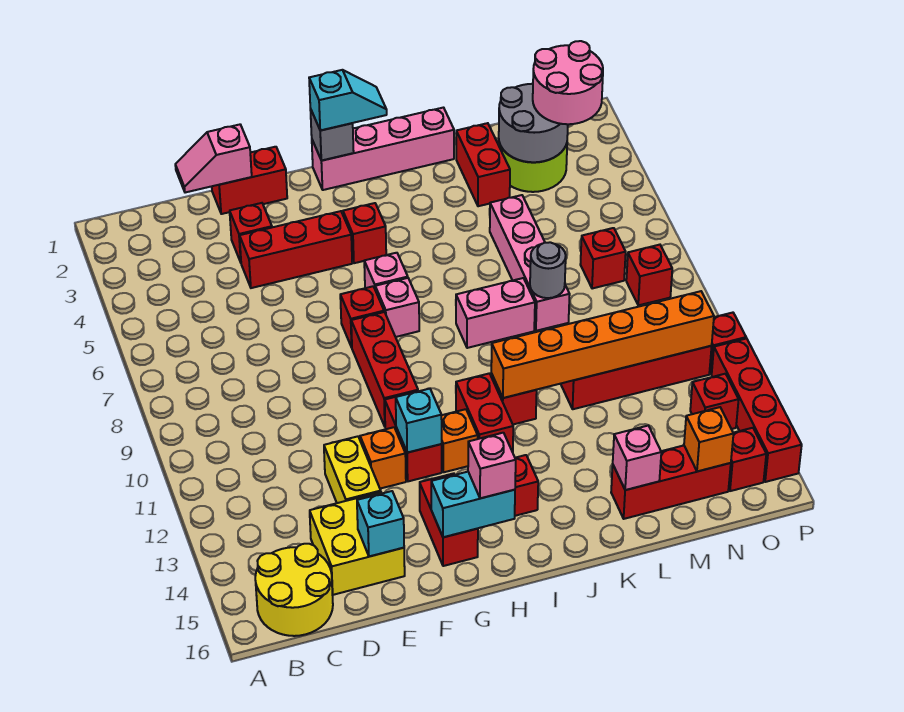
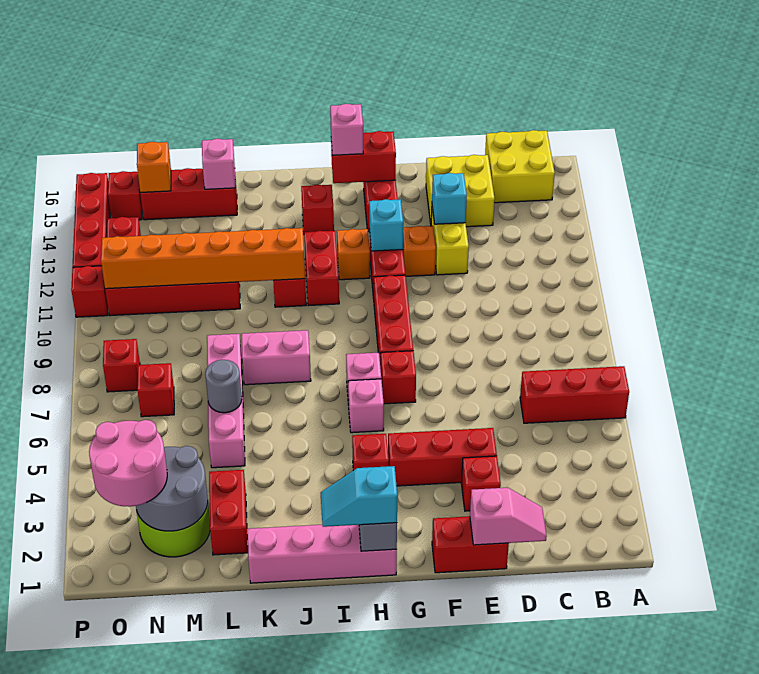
none -> red 1x3 brick [520,366,629,423]
yellow 2x2 round brick [255,544,333,636] -> yellow 2x2 brick [485,130,555,203]
cyan 1x1 brick [357,491,404,557] -> cyan 1x1 brick moved to [432,173,467,224]
cyan 1x2 brick [431,472,515,537] -> red 1x2 brick [331,131,396,183]
grey 1x1 round brick [530,242,566,298] -> grey 1x1 round brick moved to [205,360,242,413]

